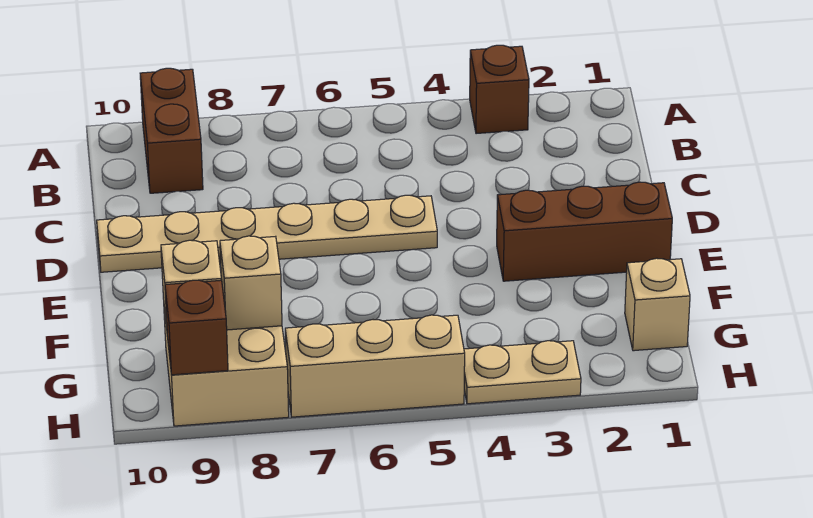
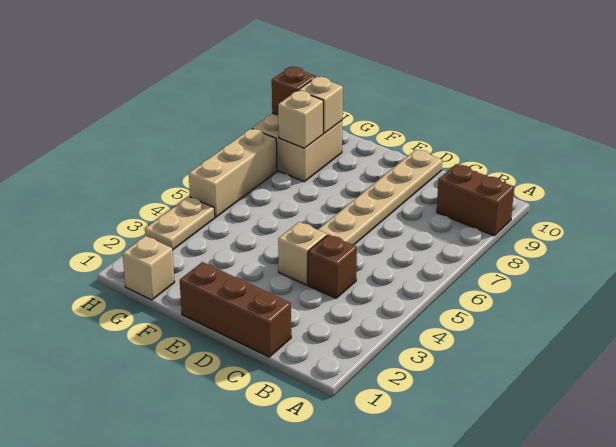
brown 1x1 brick [470,45,529,134] -> brown 1x1 brick moved to [308,235,357,298]
none -> tan 1x1 brick [278,222,327,285]
brown 1x3 brick [497,182,672,281] -> brown 1x3 brick turned to [180,262,291,357]

